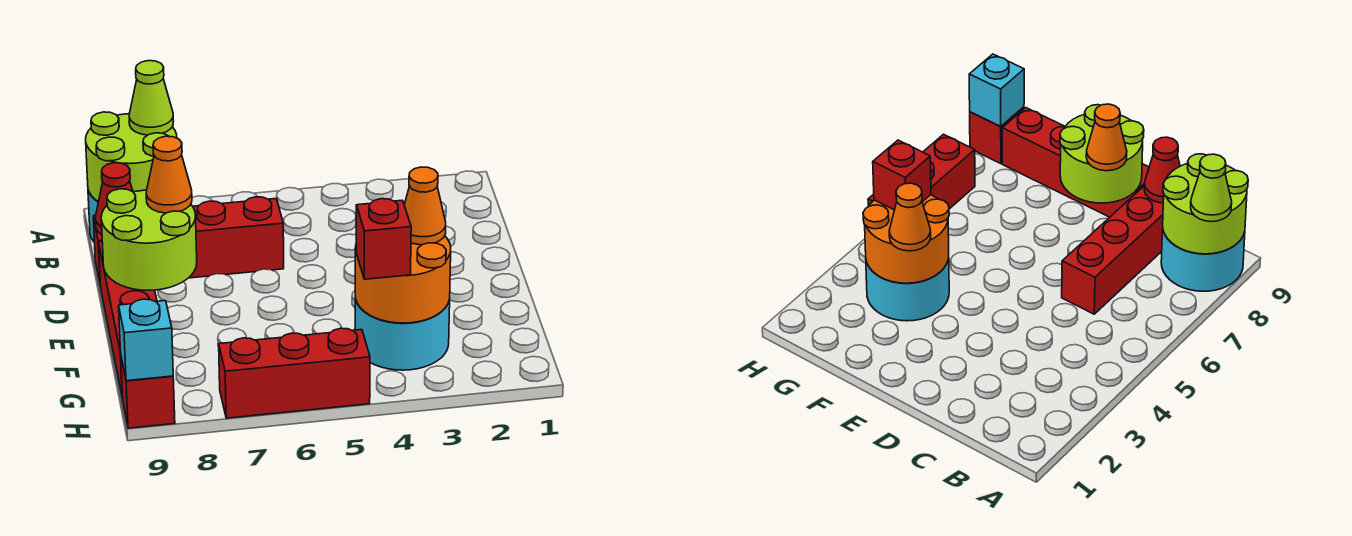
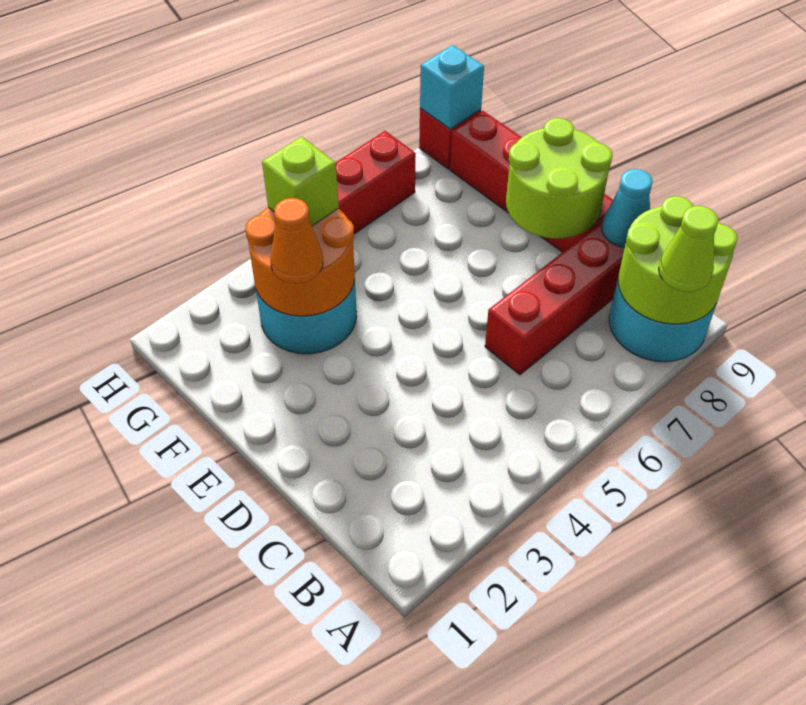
red 1x1 cone [95,163,133,235] -> cyan 1x1 cone [602,169,653,247]
orange 1x1 cone [146,136,192,213] -> none
red 1x1 brick [356,199,411,279] -> lime 1x1 brick [262,137,339,226]

